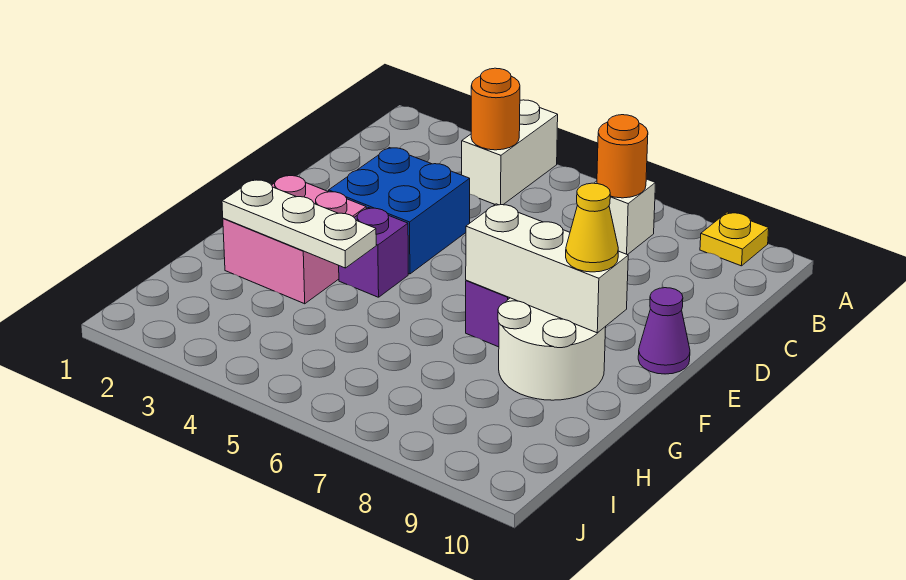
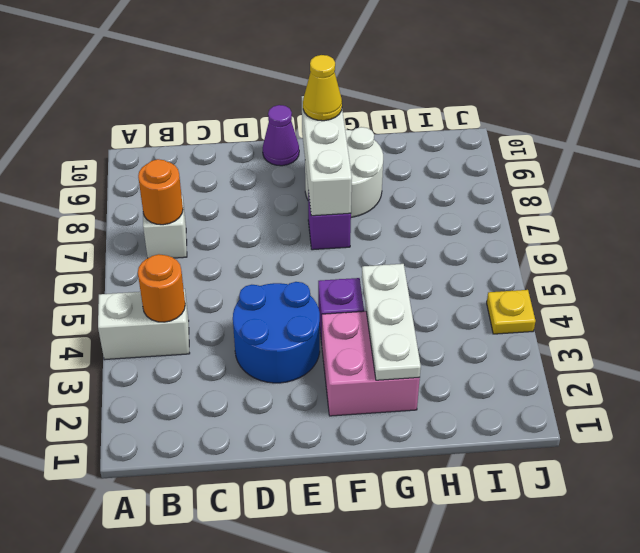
yellow 1x1 plate [700,212,769,266] -> yellow 1x1 plate moved to [487,290,536,334]
blue 2x2 brick [329,148,470,274] -> blue 2x2 round brick [233,282,320,383]

